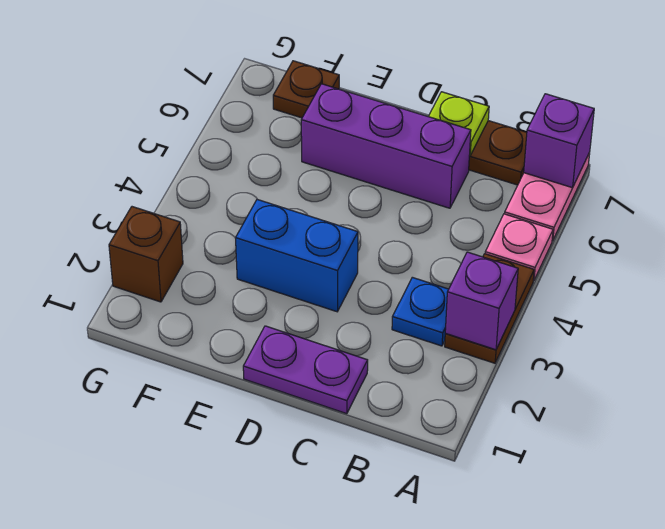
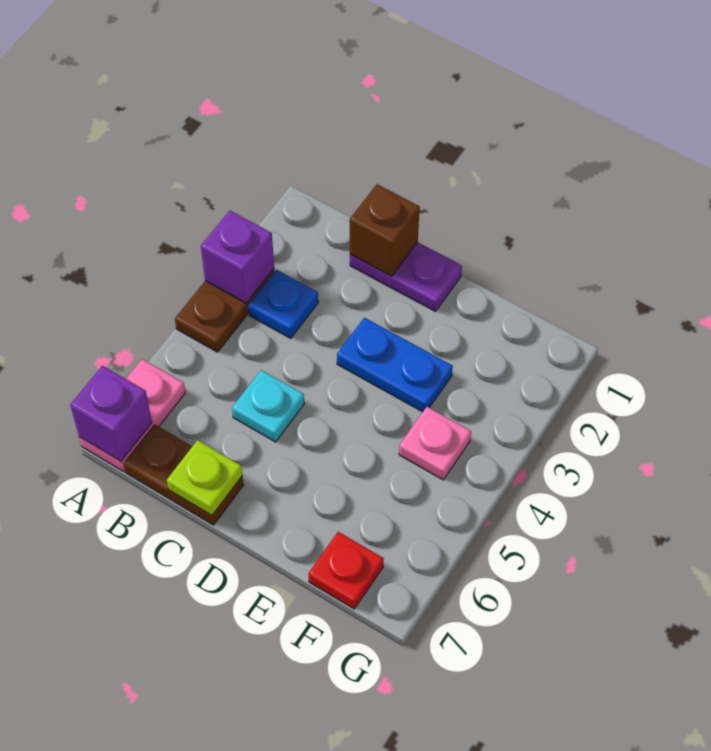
pink 1x1 plate [485,214,553,281] -> pink 1x1 plate moved to [399,407,471,480]
none -> cyan 1x1 plate [232,370,304,442]
purple 1x3 brick [301,84,471,208] -> none
blue 1x2 brick [236,199,358,312] -> blue 1x2 plate [337,318,453,412]
brown 1x1 plate [273,61,339,118] -> red 1x1 plate [308,532,384,609]
brown 1x1 brick [109,207,183,302] -> brown 1x1 brick moved to [350,184,420,276]

